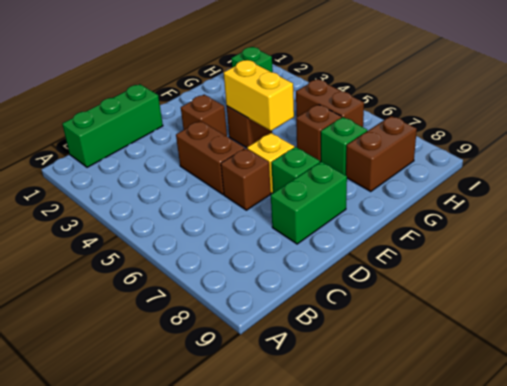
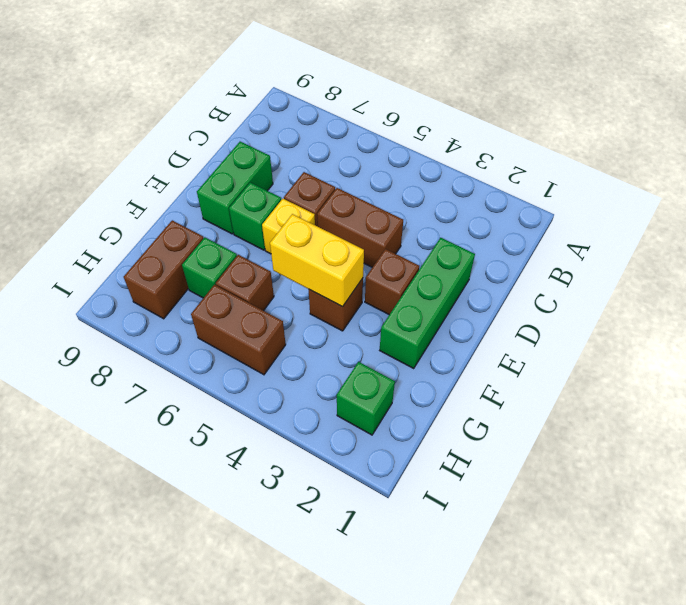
green 1x3 brick [62,84,163,167] -> green 1x3 brick moved to [380,238,475,368]

